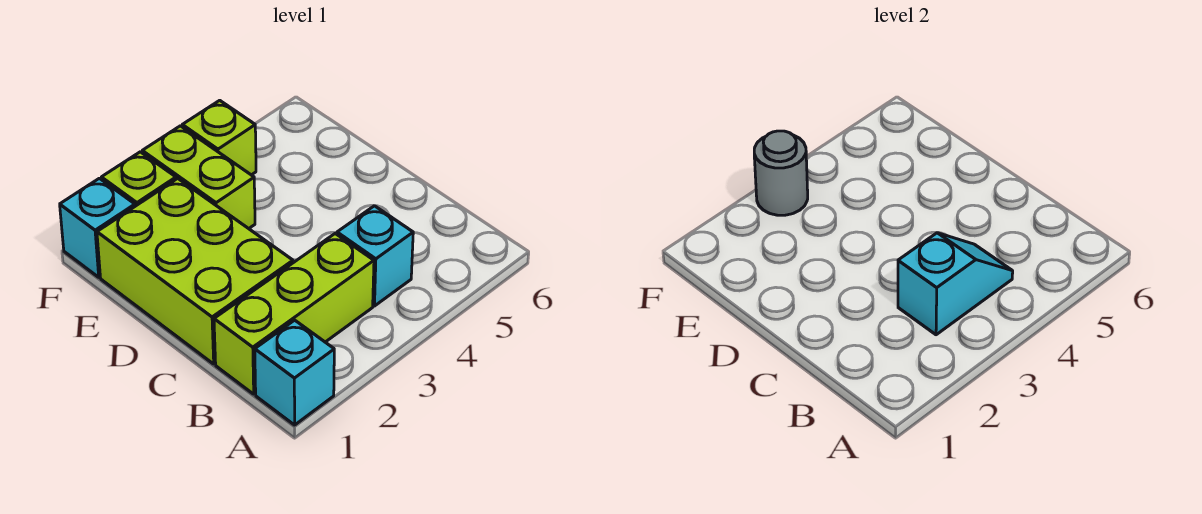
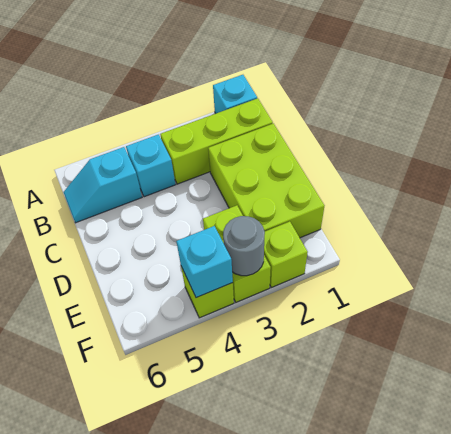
cyan 1x2 slope [898,233,1013,335] -> cyan 1x2 slope moved to [64,147,142,223]
cyan 1x1 brick [60,178,135,277] -> cyan 1x1 brick moved to [176,226,233,298]

